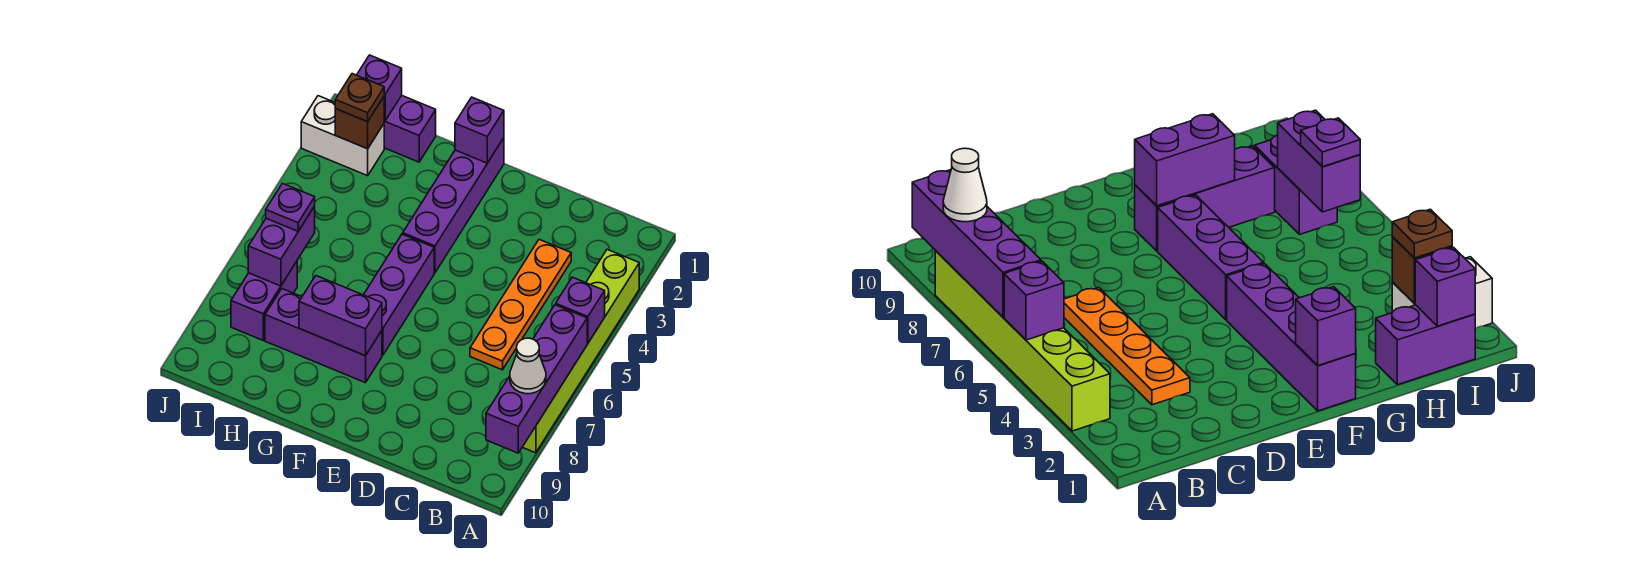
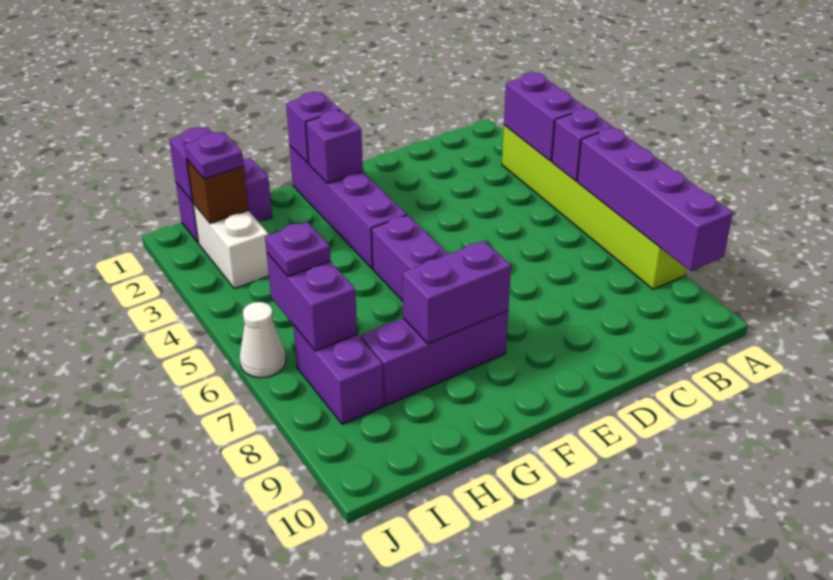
none -> purple 1x2 brick [504,72,586,161]
white 1x1 cone [510,338,546,394] -> white 1x1 cone moved to [240,302,286,378]
orange 1x4 plate [470,240,571,370] -> none
none -> purple 1x1 brick [306,111,363,183]
white 1x2 brick [301,96,384,176] -> white 1x2 brick turned to [193,203,269,289]
brown 1x1 plate [335,74,384,122] -> purple 1x1 plate [185,132,244,179]

